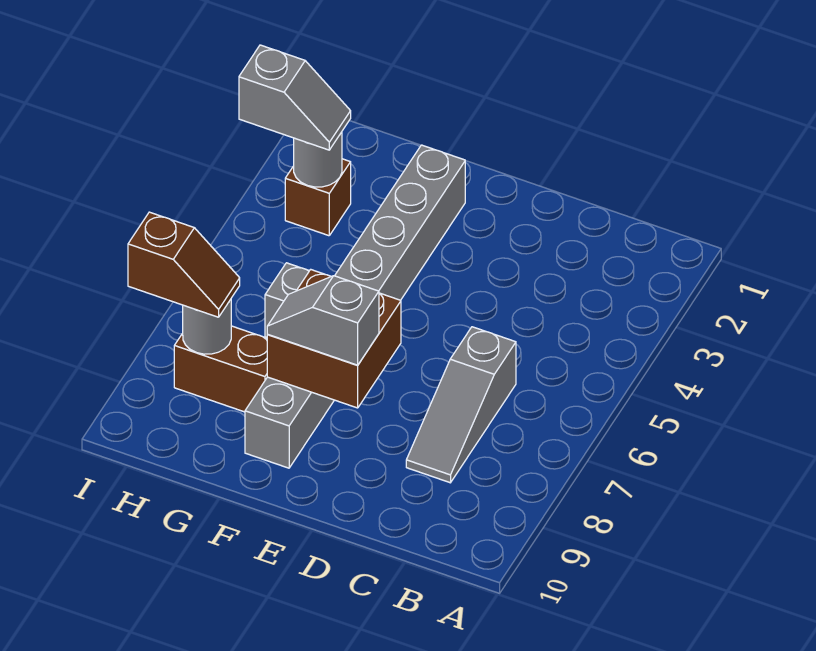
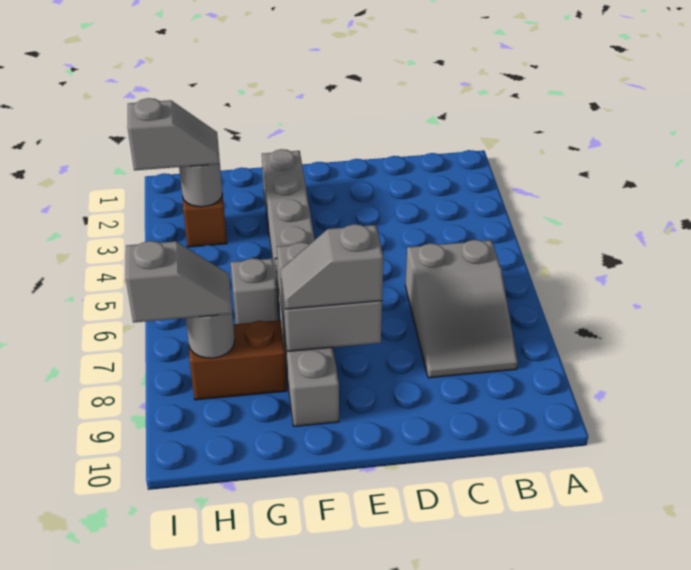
grey 1x3 slope [406,327,516,483] -> grey 2x3 slope [405,240,518,378]
brown 2x2 brick [267,269,401,408] -> grey 2x2 brick [277,242,382,351]
brown 1x2 slope [128,212,240,317] -> grey 1x2 slope [126,241,232,323]

